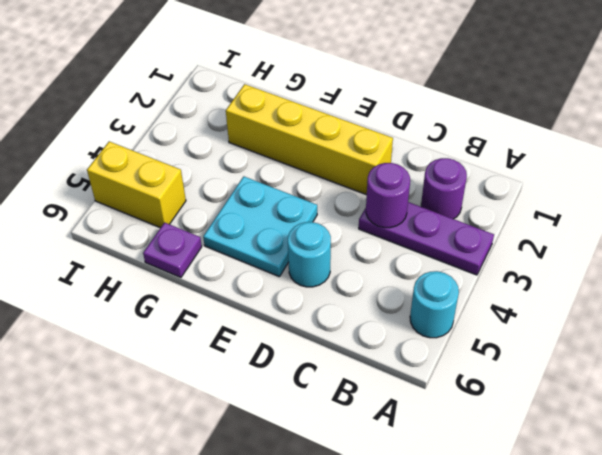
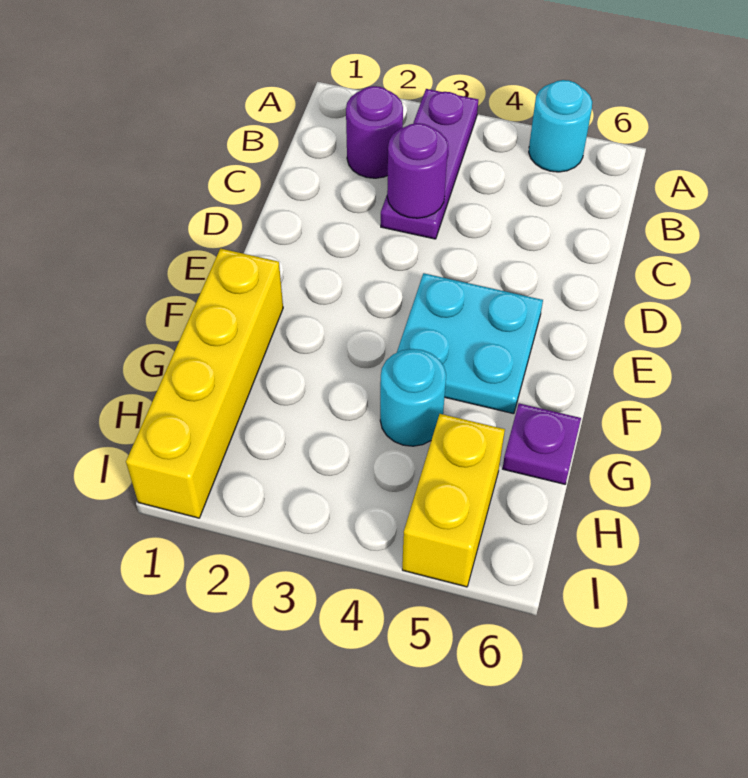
yellow 1x4 brick [226,84,393,195] -> yellow 1x4 brick moved to [126,249,283,518]
cyan 1x1 round brick [288,222,331,287] -> cyan 1x1 round brick moved to [380,349,446,446]

